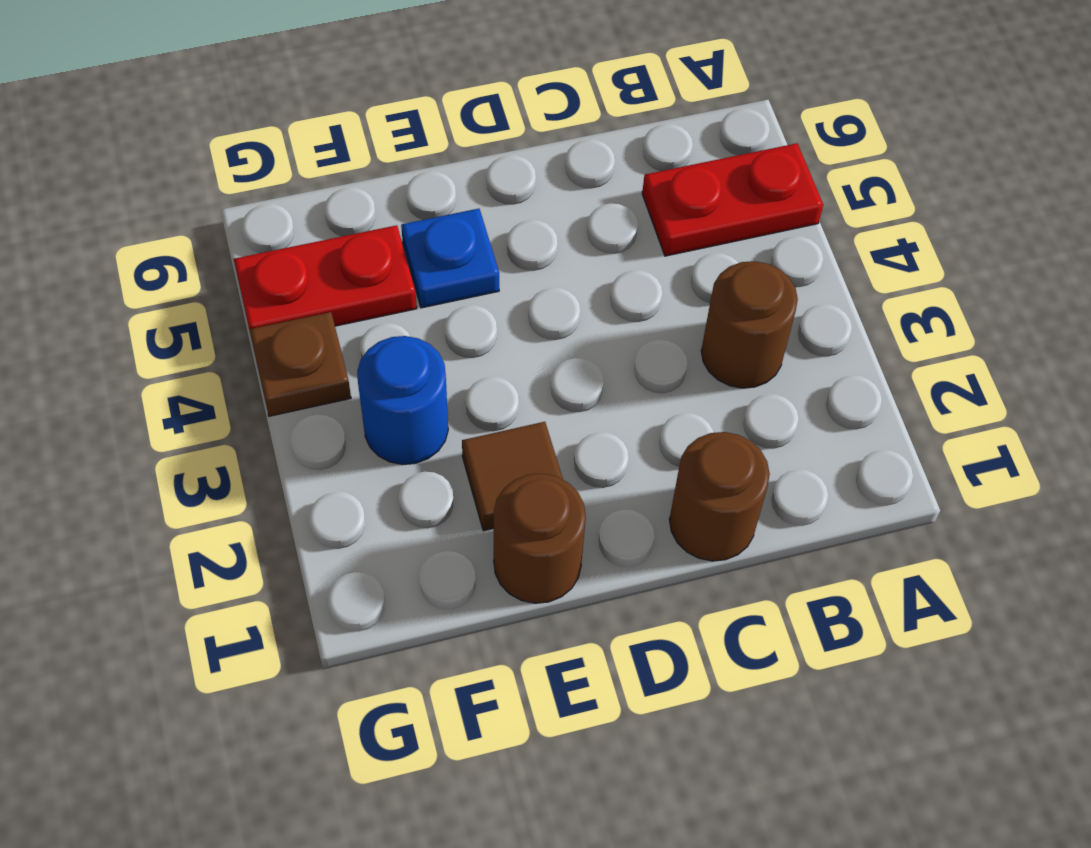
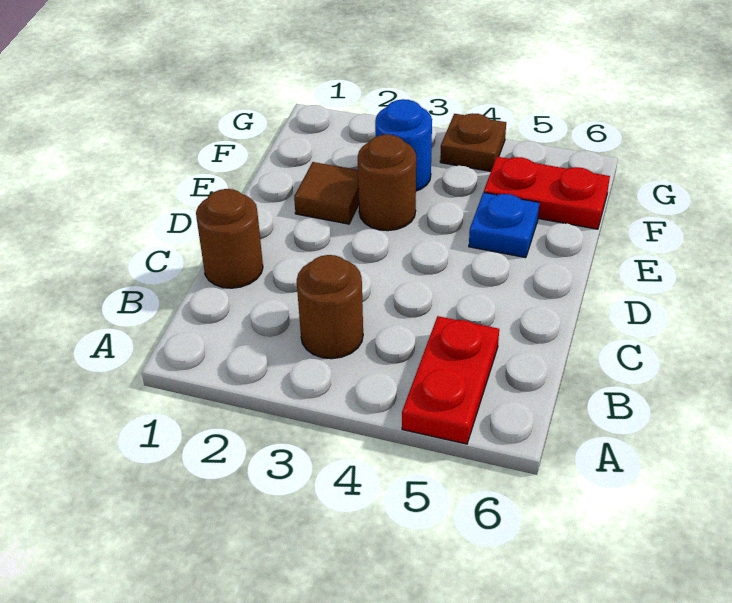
brown 1x1 round brick [494,474,586,603] -> brown 1x1 round brick moved to [358,134,416,231]
red 1x2 plate [234,225,417,329] -> red 1x2 plate turned to [484,157,610,229]

